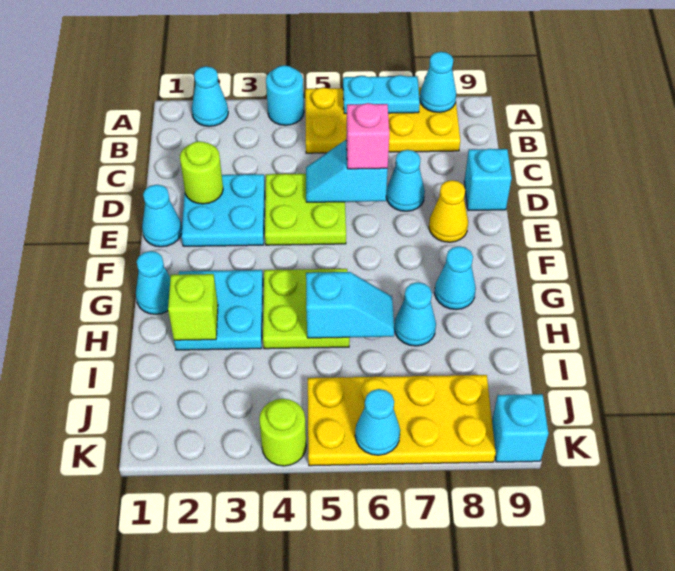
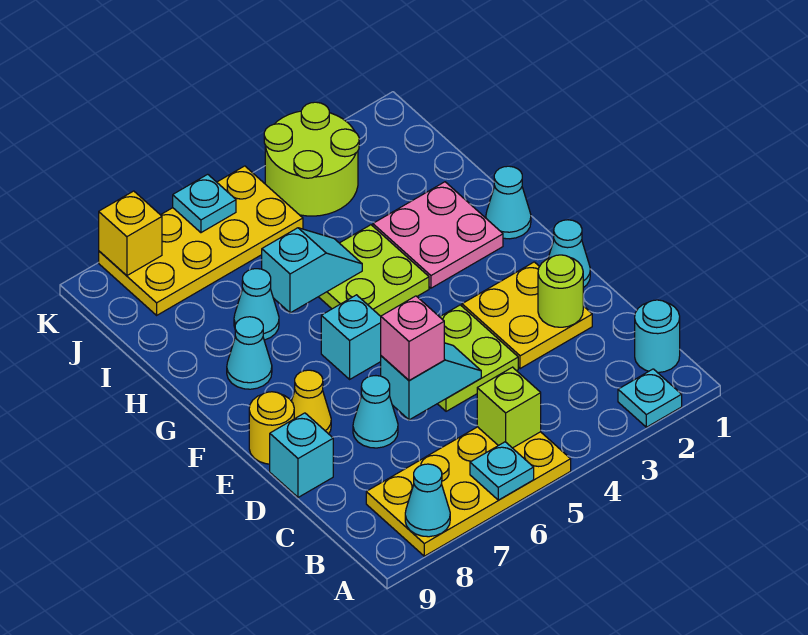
cyan 1x1 cone [192,66,228,126] -> cyan 1x1 plate [618,369,682,427]
cyan 1x1 round brick [266,65,304,125] -> cyan 1x1 round brick moved to [635,300,680,373]
cyan 1x2 plate [343,75,420,114] -> cyan 1x1 plate [470,442,534,500]
cyan 2x2 plate [181,174,265,246] -> yellow 2x2 plate [462,262,592,369]
none -> yellow 1x1 round brick [249,392,294,464]
cyan 2x2 plate [174,270,263,350] -> pink 2x2 plate [373,182,503,288]
lime 1x1 brick [168,274,218,340] -> lime 1x1 brick moved to [477,367,541,448]
cyan 1x2 slope [306,272,394,338] -> cyan 1x2 slope turned to [262,228,362,313]
lime 1x1 round brick [259,399,306,466] -> lime 2x2 round brick [264,102,359,216]
cyan 1x1 cone [355,389,400,455] -> cyan 1x1 plate [173,174,236,233]
none -> yellow 1x1 brick [99,191,162,276]
cyan 1x1 brick [492,394,548,462] -> cyan 1x1 brick moved to [321,295,381,379]

